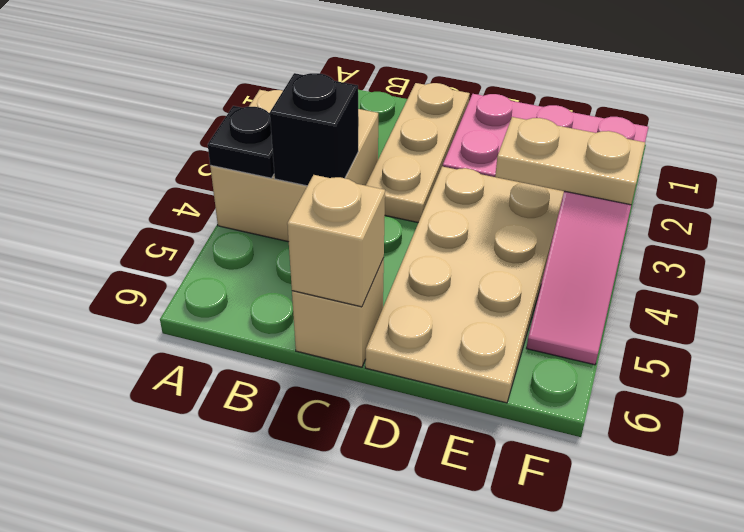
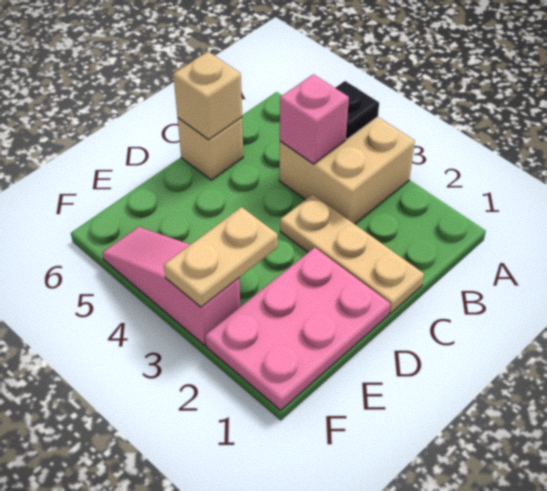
black 1x1 brick [270,73,358,186] -> pink 1x1 brick [280,74,349,164]
tan 2x4 plate [365,166,564,403] -> none

